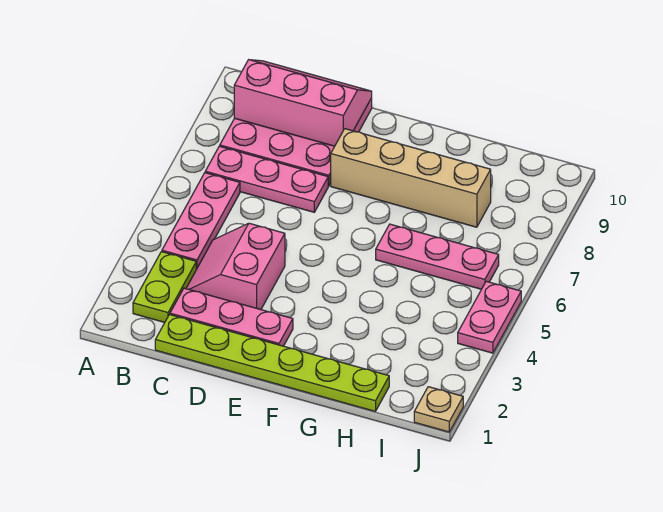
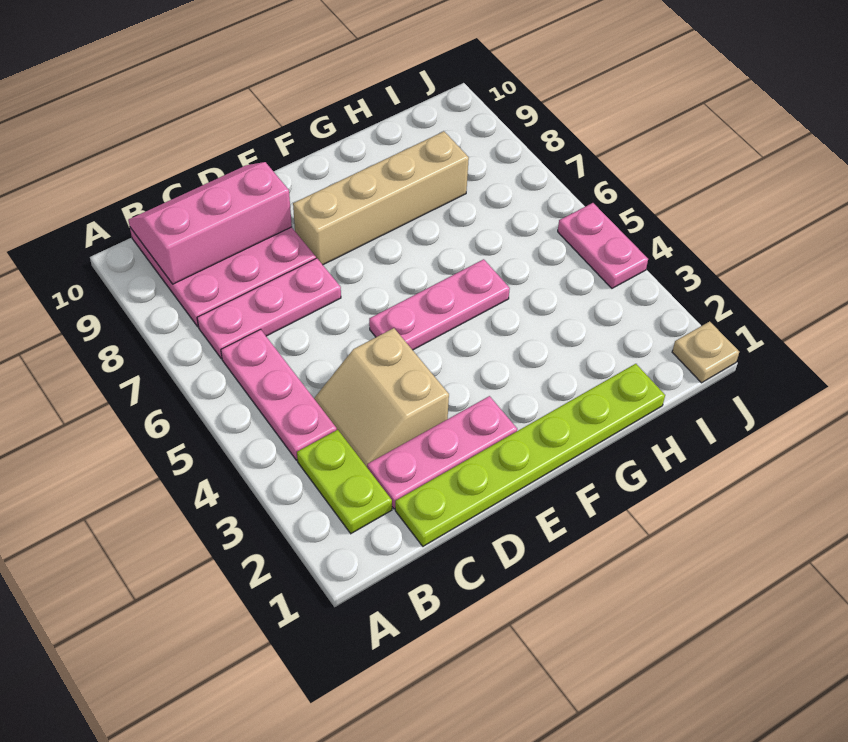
pink 2x2 slope [186,223,285,310] -> tan 2x2 slope [314,328,449,467]
pink 1x3 plate [376,224,499,289] -> pink 1x3 plate moved to [369,259,510,350]

